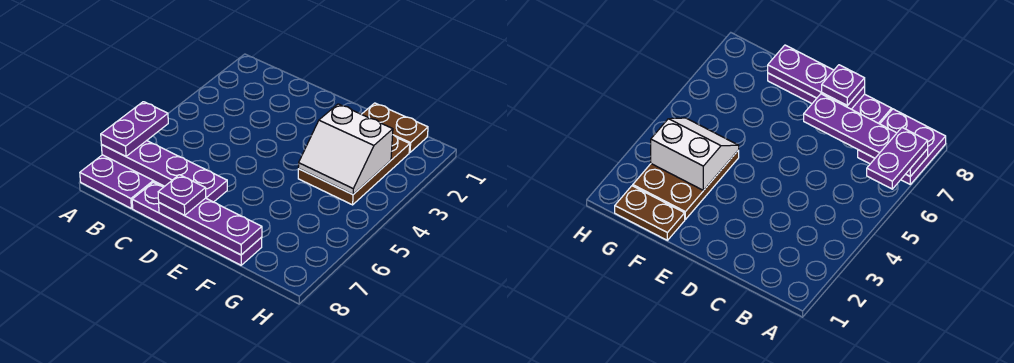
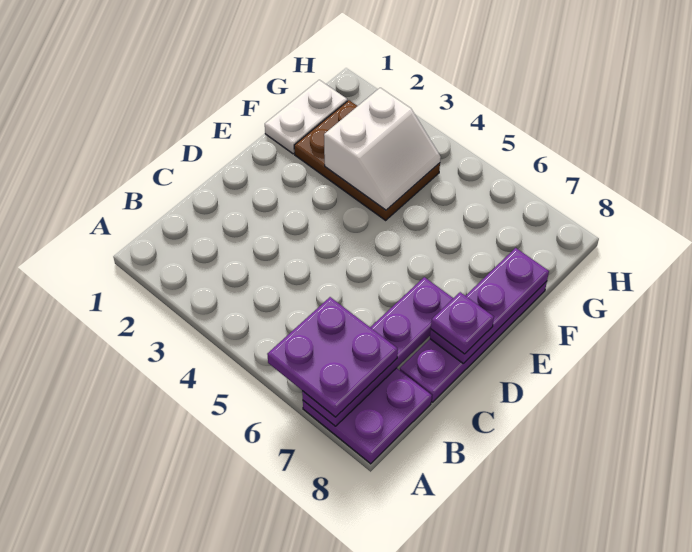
purple 1x2 plate [101,102,168,156] -> purple 2x2 plate [267,297,398,417]
brown 1x2 plate [362,103,428,153] -> white 1x2 plate [265,80,347,154]

